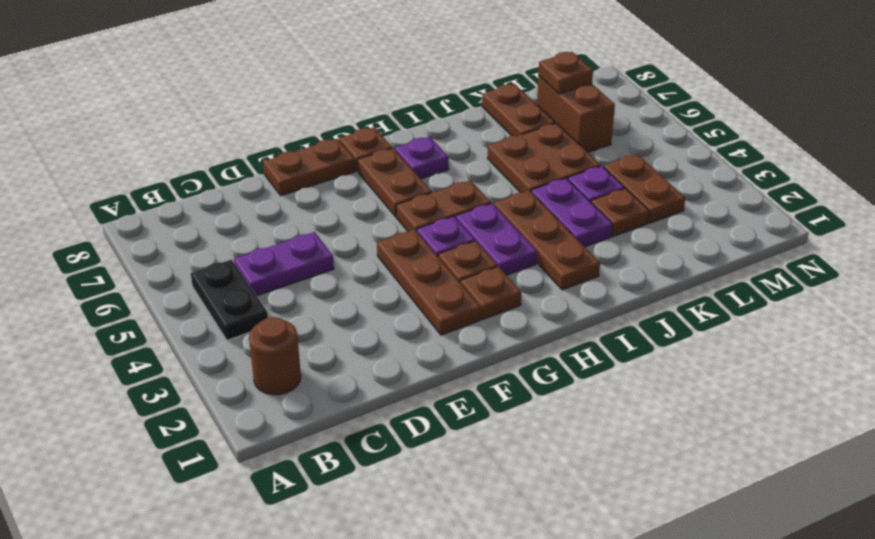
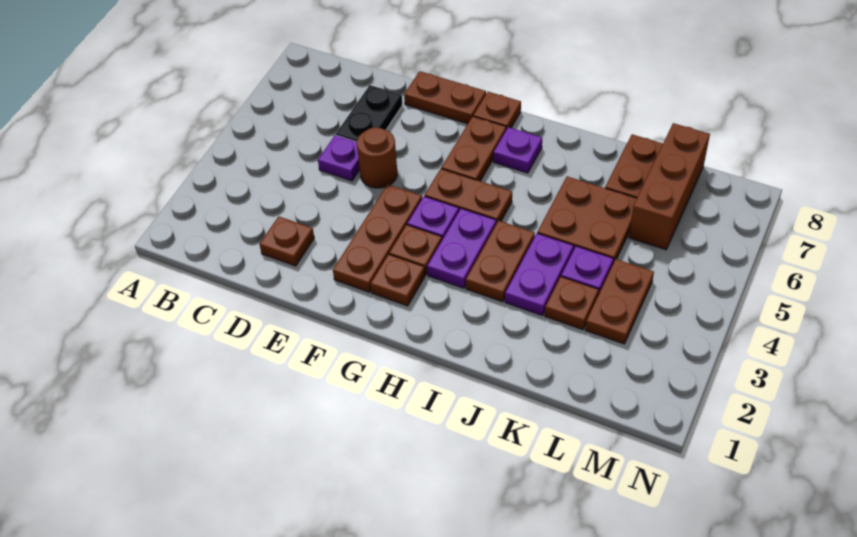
brown 1x1 round brick [249,317,301,395] -> brown 1x1 round brick moved to [357,127,397,188]
black 1x2 plate [191,260,268,340] -> black 1x2 plate moved to [336,85,402,142]
purple 1x2 plate [234,232,334,296] -> purple 1x1 plate [318,135,360,181]
brown 1x3 plate [494,191,600,290] -> brown 1x2 plate [466,221,535,302]
brown 1x2 brick [537,75,615,152] -> brown 1x3 brick [629,123,710,250]
brown 1x1 plate [538,52,593,94] -> brown 1x1 plate moved to [260,217,314,266]

